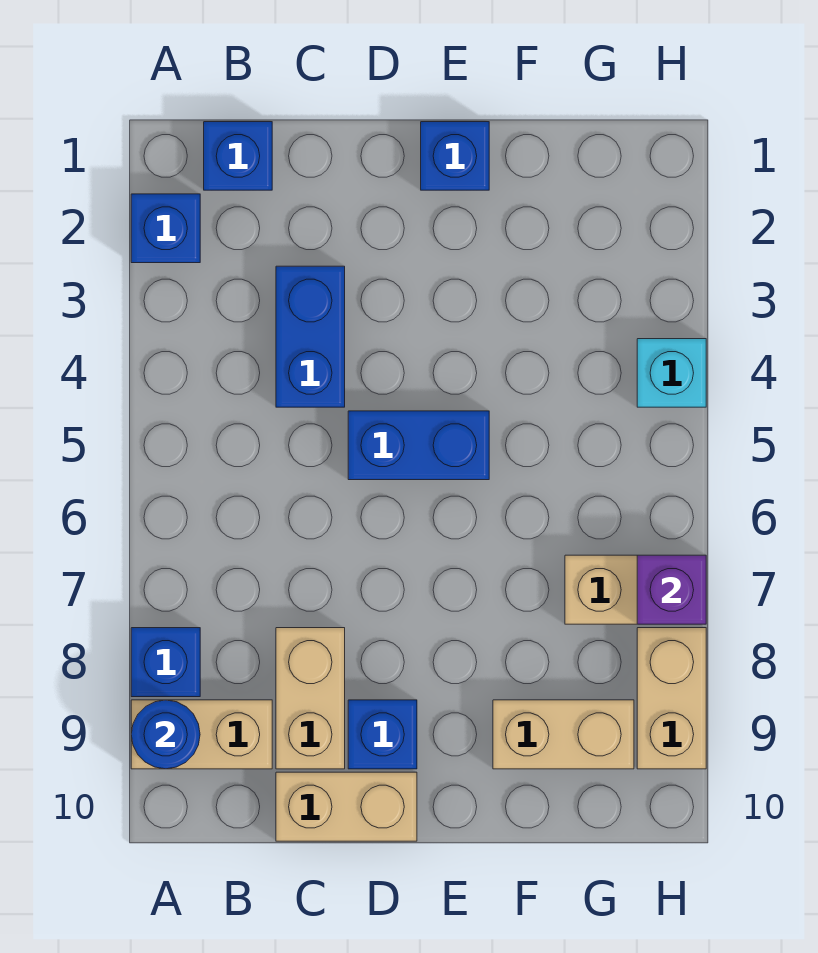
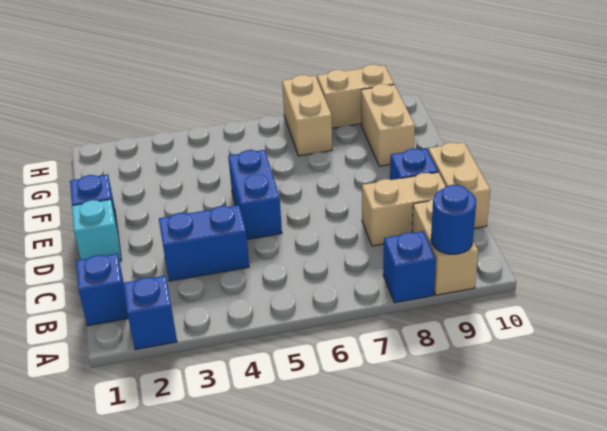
cyan 1x1 brick [637,339,706,407] -> cyan 1x1 brick moved to [72,199,122,261]
purple 1x1 brick [637,555,706,624] -> none

